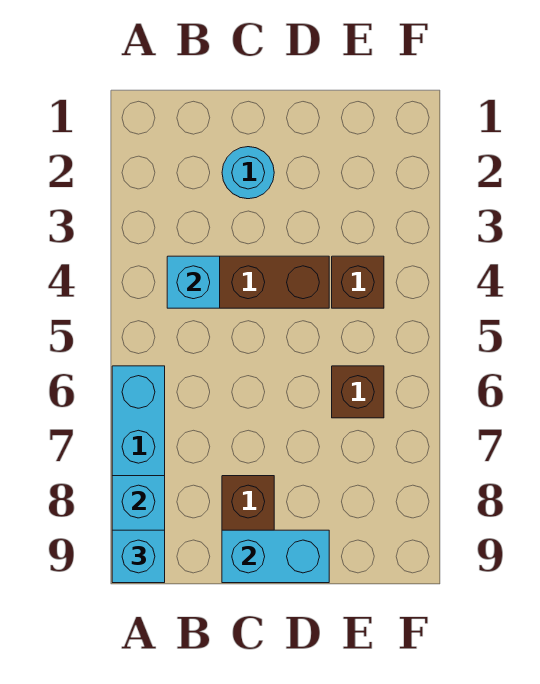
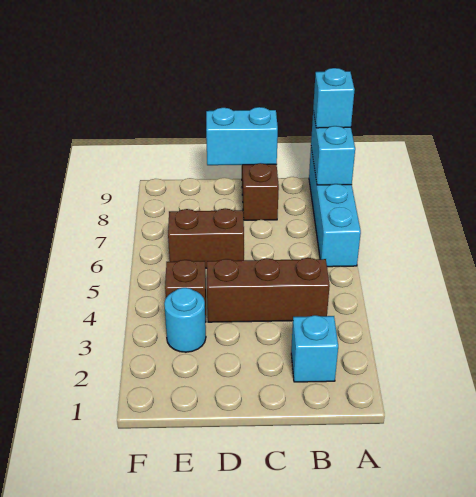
cyan 1x1 brick [167,256,220,308] -> cyan 1x1 brick moved to [291,315,338,382]
cyan 1x1 round brick [222,147,274,199] -> cyan 1x1 round brick moved to [164,288,206,352]
brown 1x1 brick [332,366,384,418] -> brown 1x2 brick [168,208,244,268]

